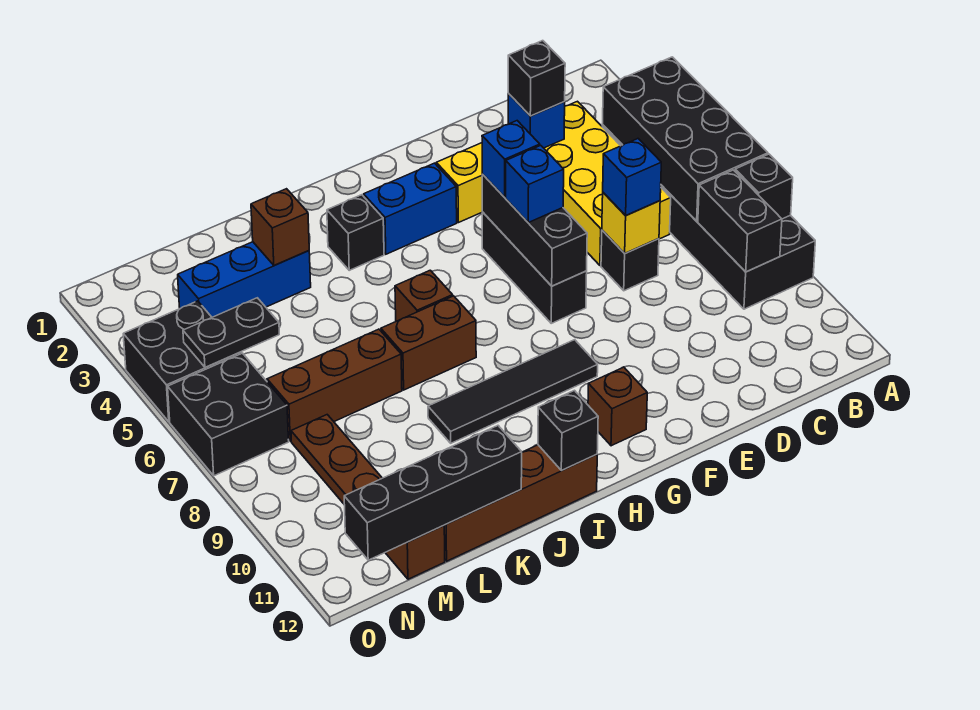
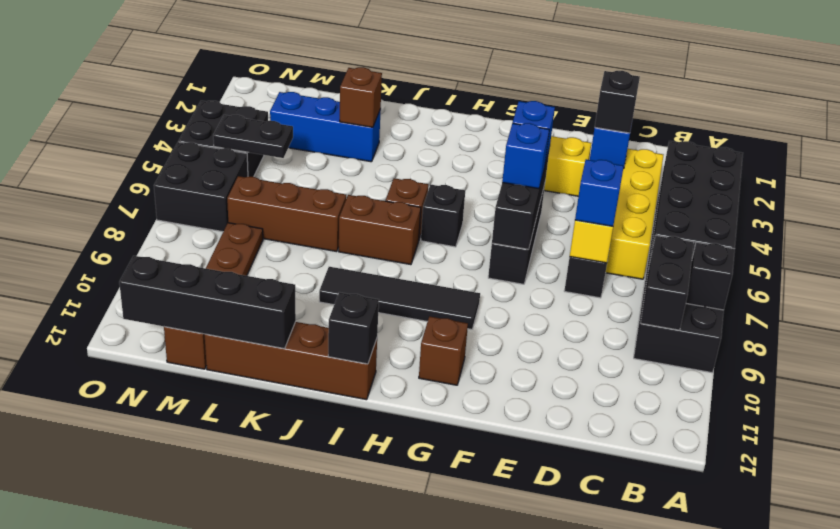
blue 1x2 brick [364,163,457,254] -> none
black 1x1 brick [327,195,384,270] -> black 1x1 brick moved to [421,184,465,247]

